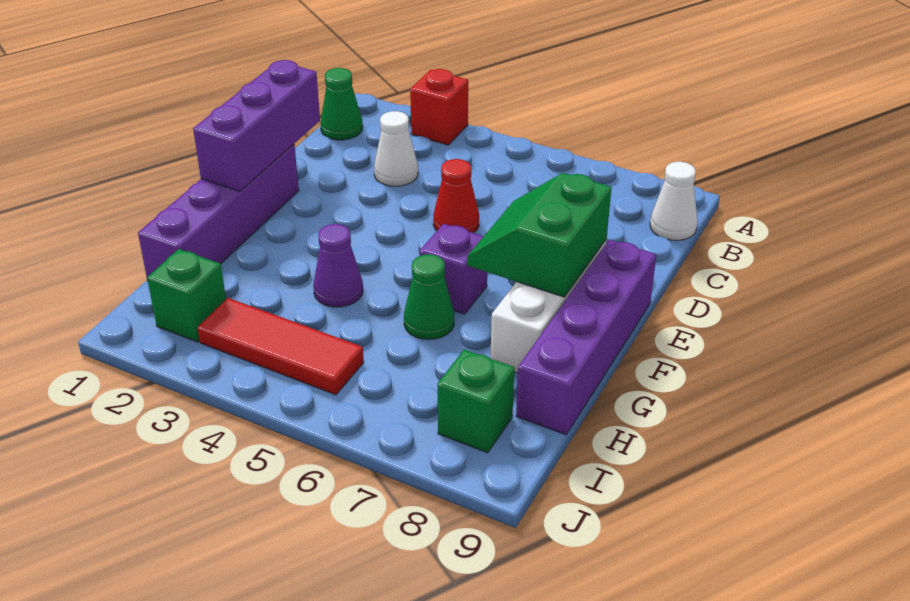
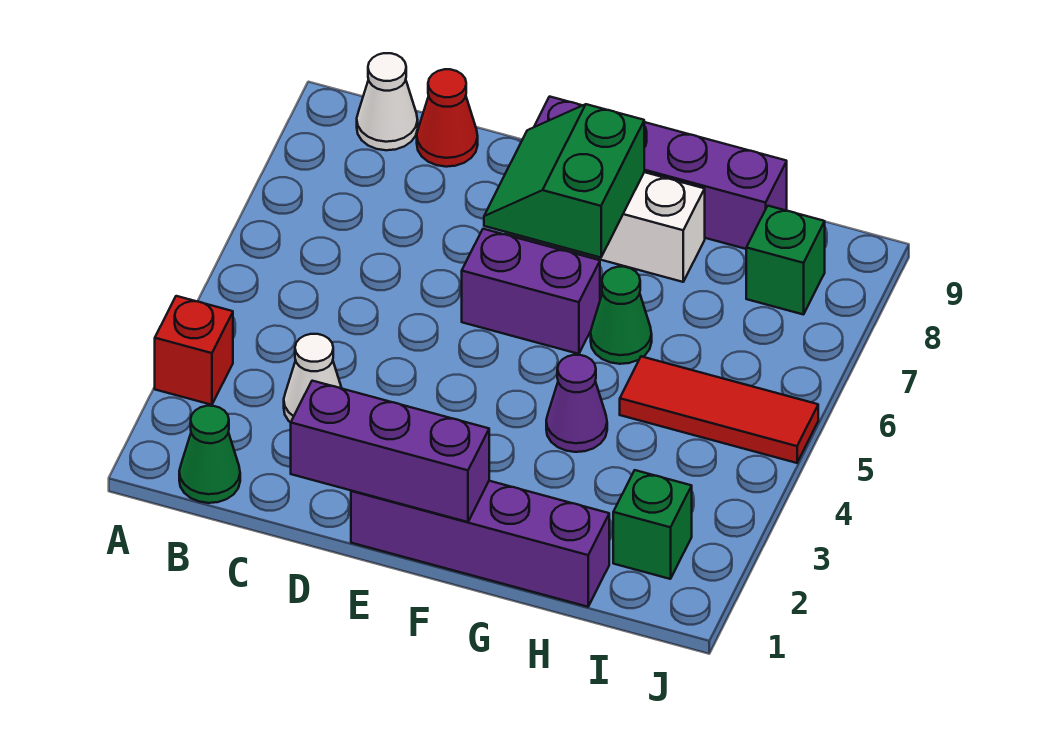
red 1x1 cone [433,159,479,233] -> red 1x1 cone moved to [417,69,478,167]
green 2x2 slope [467,173,612,297] -> green 2x2 slope turned to [484,104,644,258]
purple 1x1 brick [420,224,487,314] -> purple 1x2 brick [462,229,600,354]
red 1x3 tile [197,298,364,395] -> red 1x3 tile turned to [620,356,818,463]

